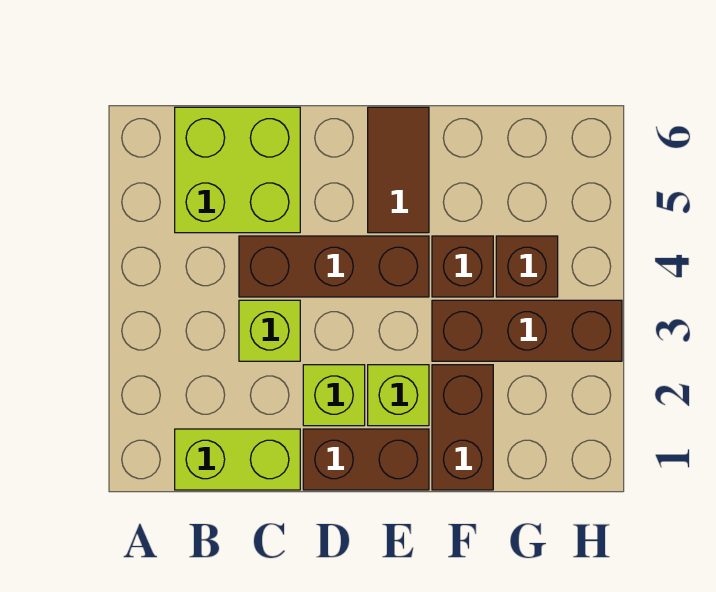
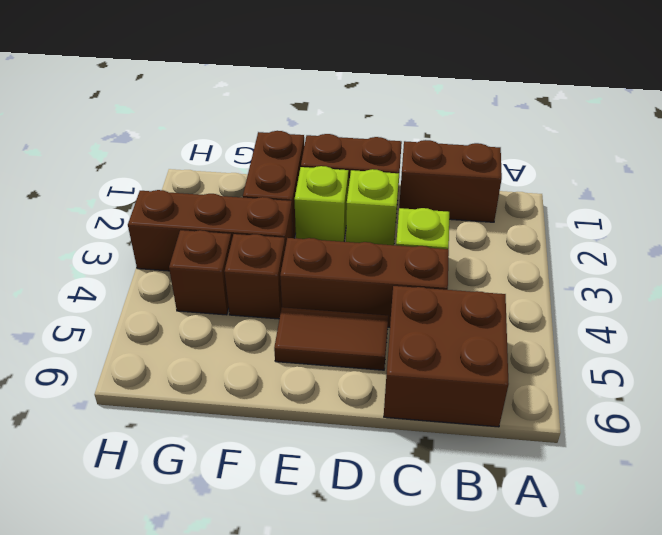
lime 1x2 brick [175,429,300,490] -> brown 1x2 brick [399,140,502,222]
lime 2x2 brick [175,107,300,233] -> brown 2x2 brick [384,286,509,427]
brown 1x2 tile [368,107,429,233] -> brown 1x2 tile turned to [274,307,388,370]

